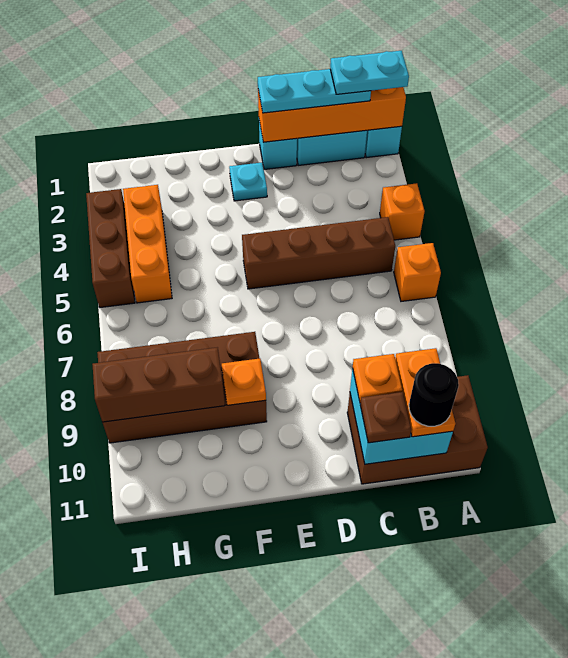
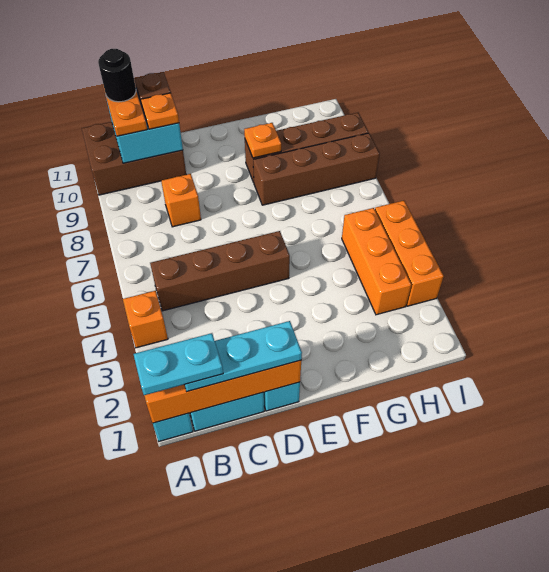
orange 1x1 brick [394,243,441,301] -> orange 1x1 brick moved to [161,174,201,227]
cyan 1x1 plate [229,163,267,201] -> none
brown 1x3 brick [92,347,225,422] -> none
brown 1x3 brick [86,189,135,308] -> orange 1x3 brick [375,201,444,306]

